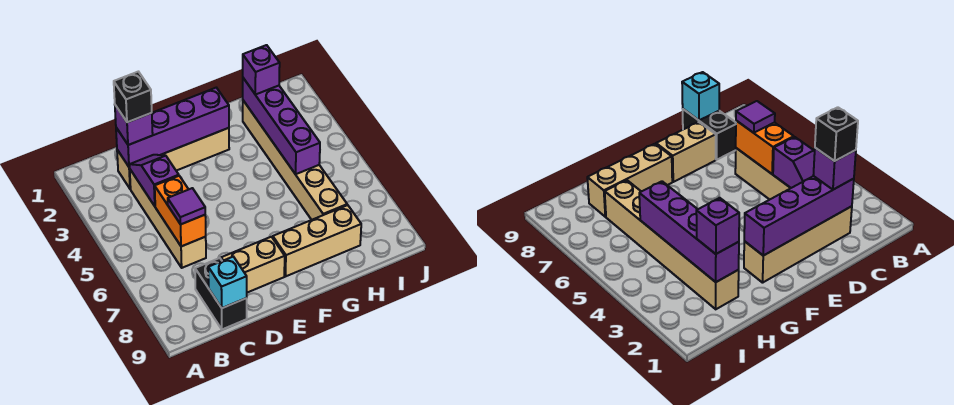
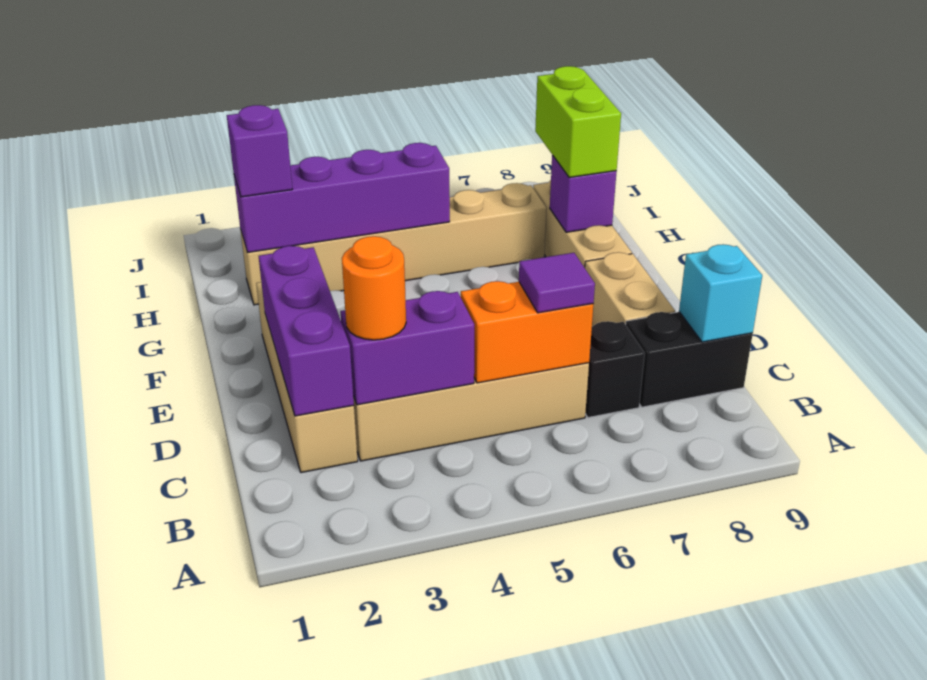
purple 1x4 brick [116,88,229,167] -> purple 1x3 brick [259,246,354,416]
purple 1x1 brick [115,105,153,145] -> purple 1x1 brick moved to [550,155,617,232]
black 1x1 brick [114,72,152,122] -> black 1x1 brick moved to [585,321,645,417]
purple 1x2 slope [130,155,179,206] -> purple 1x2 brick [340,291,474,405]
none -> orange 1x1 round brick [342,236,406,340]
none -> lime 1x2 brick [535,66,621,177]

